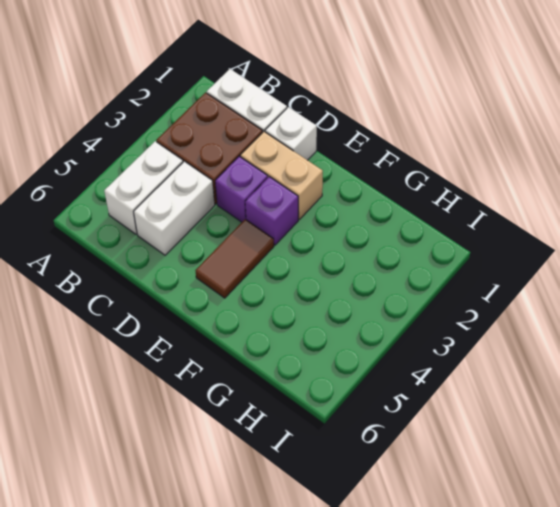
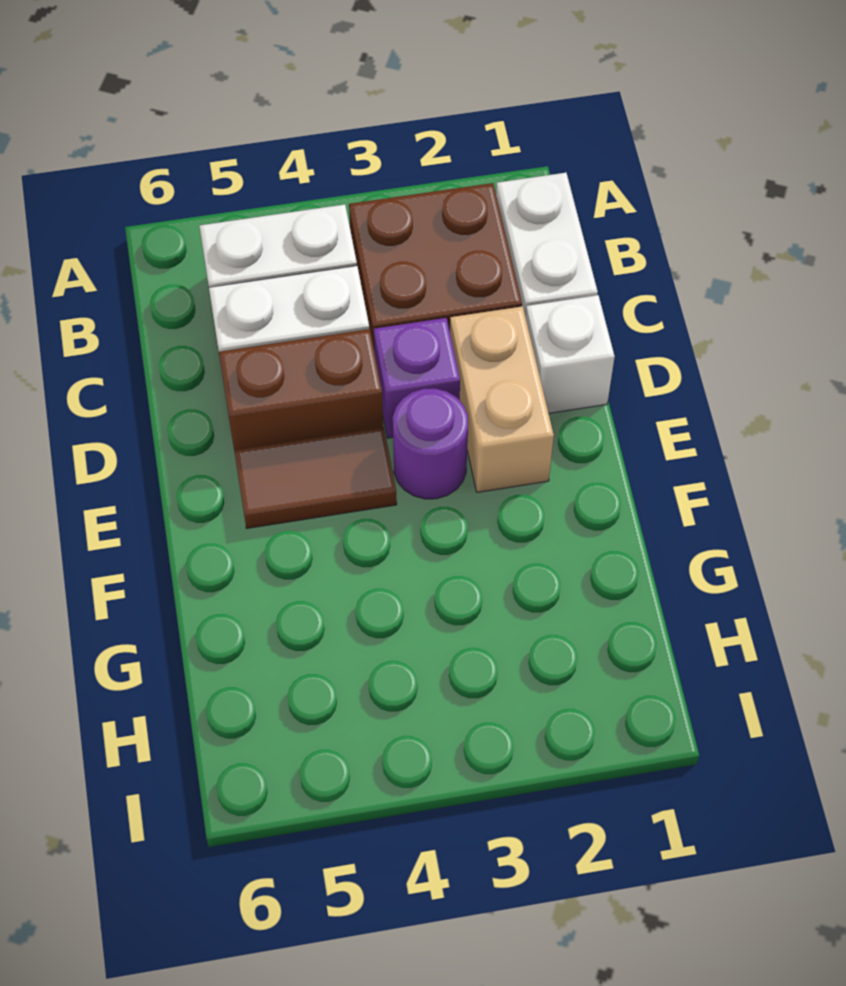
none -> brown 1x2 brick [219,329,383,450]
purple 1x1 brick [245,177,298,245] -> purple 1x1 round brick [393,389,468,499]

